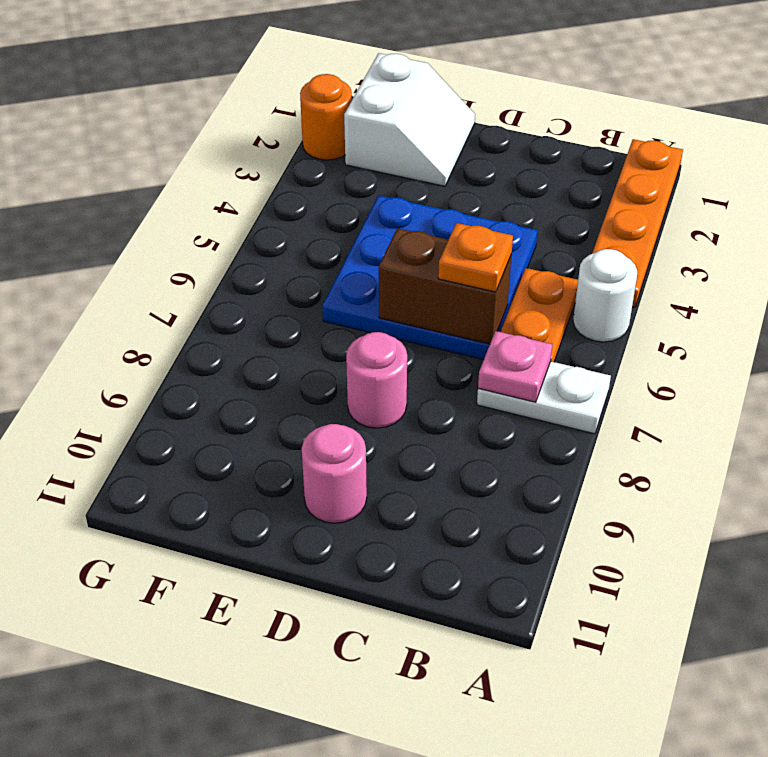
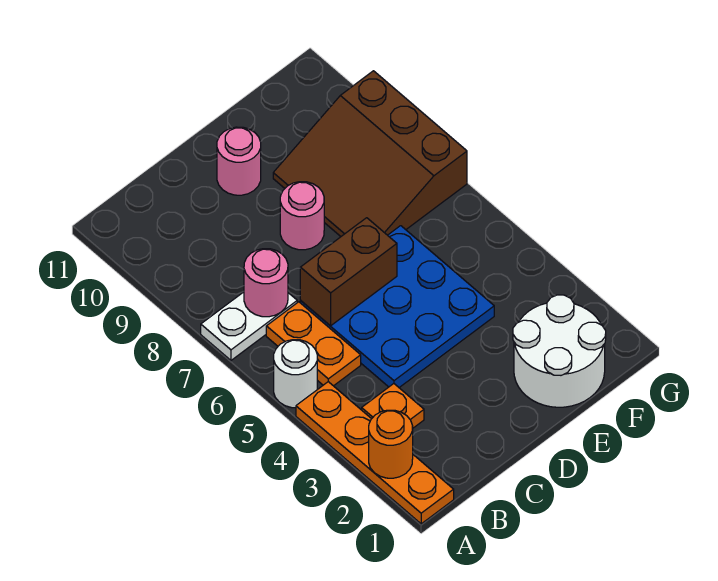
pink 1x1 plate [478,331,552,402] -> pink 1x1 round brick [244,249,288,317]
orange 1x1 plate [438,223,513,292] -> orange 1x1 plate moved to [362,384,424,428]
white 2x2 slope [344,53,475,186] -> white 2x2 round brick [513,295,606,407]
none -> brown 3x3 slope [273,71,467,236]
orange 1x1 round brick [300,74,352,160] -> orange 1x1 round brick moved to [369,410,413,478]

